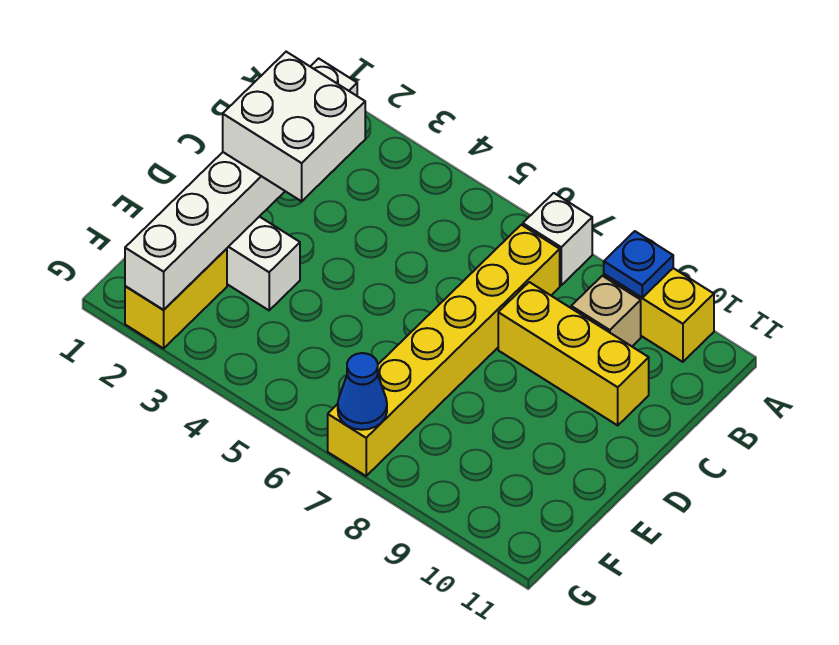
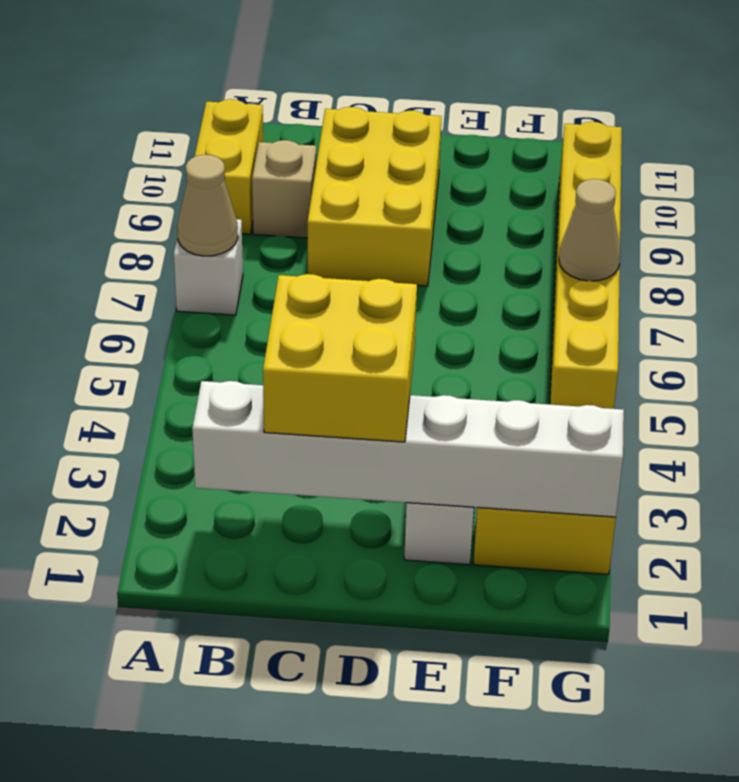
none -> tan 1x1 cone [177,155,238,256]
blue 1x1 plate [604,231,673,298] -> none
yellow 1x6 brick [328,225,560,476] -> yellow 1x6 brick turned to [550,122,622,409]
white 2x2 brick [223,52,365,201] -> yellow 2x2 brick [263,274,417,442]
yellow 1x3 brick [498,282,649,425] -> yellow 2x3 brick [307,107,442,286]
blue 1x1 cone [338,353,387,430] -> tan 1x1 cone [559,179,621,281]

